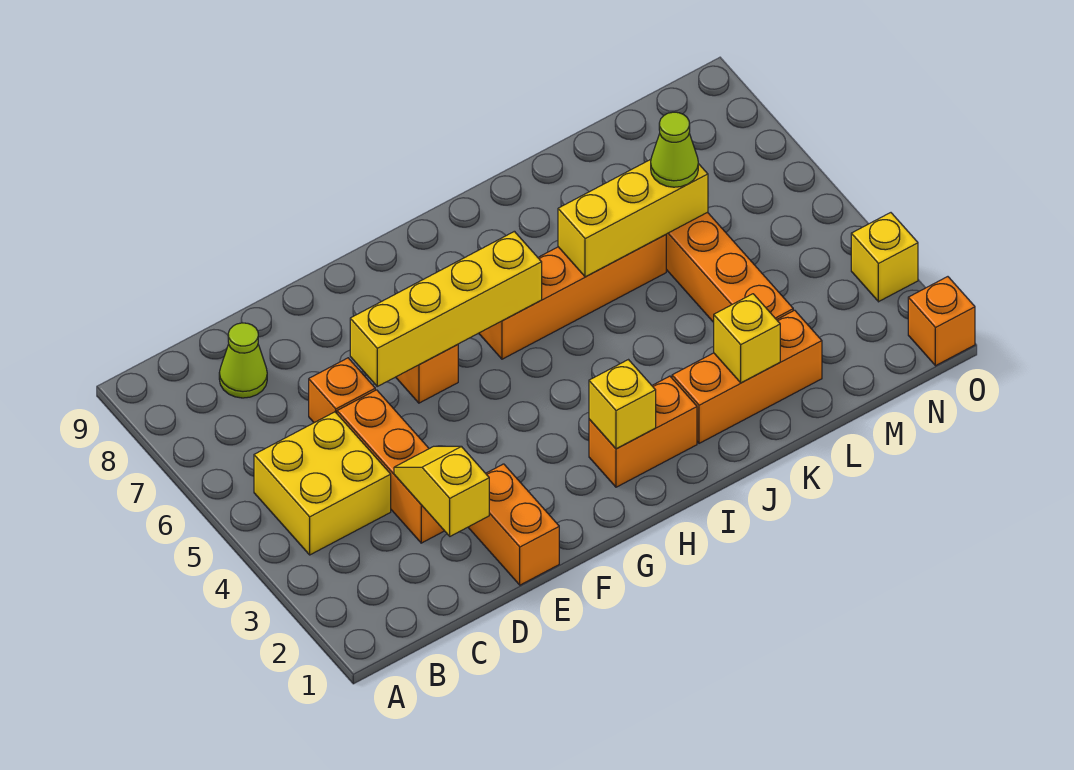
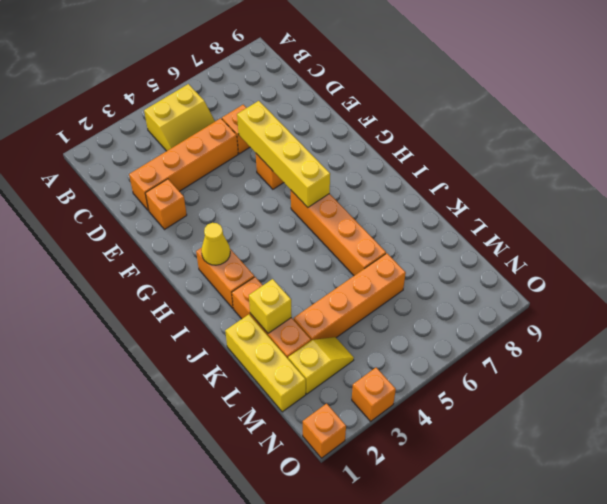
yellow 2x2 brick [254,412,391,555] -> yellow 2x2 slope [144,84,215,151]
lime 1x1 cone [219,323,267,398] -> none
yellow 1x2 slope [394,446,489,536] -> yellow 1x2 slope moved to [288,337,354,394]
orange 1x3 brick [337,390,444,543] -> orange 1x4 brick [129,118,238,211]
orange 1x2 brick [468,464,559,585] -> orange 1x1 brick [145,179,187,230]
yellow 1x1 brick [589,360,656,449] -> yellow 1x1 cone [201,223,230,265]
yellow 1x3 brick [558,159,708,277] -> yellow 1x3 brick moved to [225,314,306,412]
lime 1x1 cone [651,112,698,187] -> none
yellow 1x1 brick [851,213,918,302] -> orange 1x1 brick [352,368,396,421]

